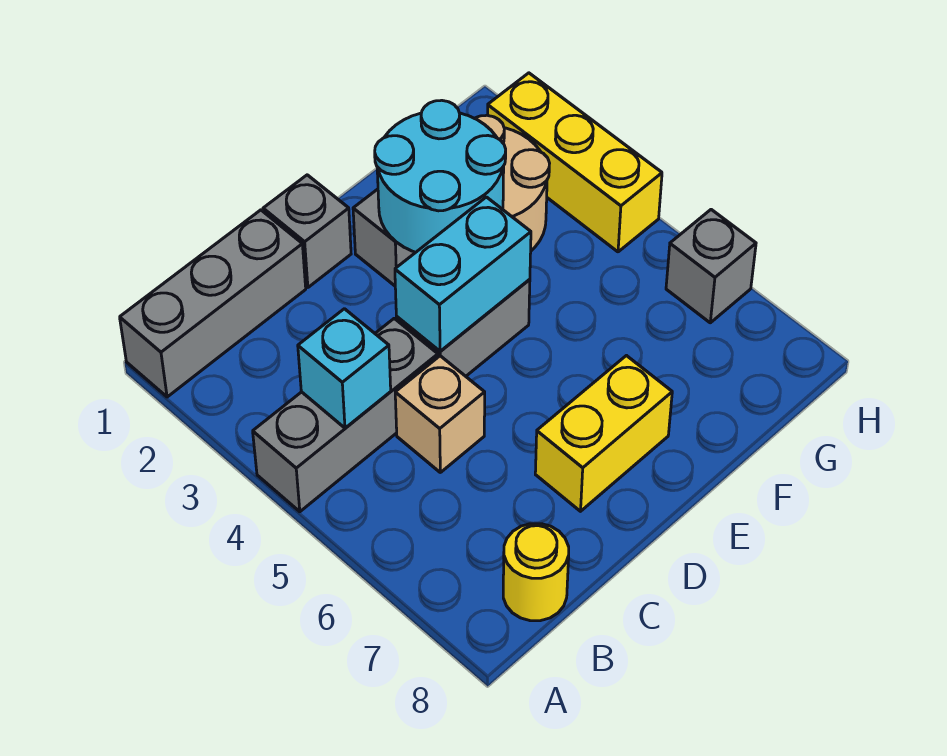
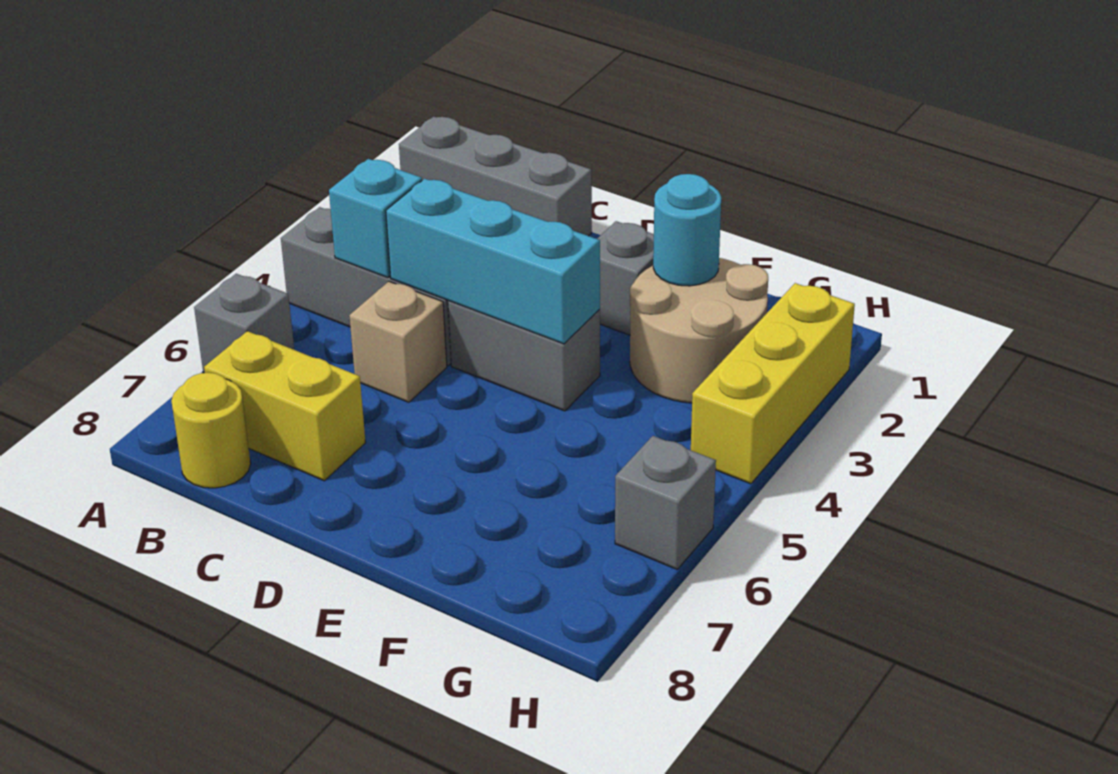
grey 1x1 brick [263,175,351,287] -> grey 1x1 brick moved to [194,274,294,373]
cyan 1x2 brick [395,197,531,351] -> cyan 1x3 brick [386,179,600,344]
yellow 1x2 brick [535,356,672,511] -> yellow 1x2 brick moved to [204,331,366,481]
cyan 2x2 round brick [375,100,506,252] -> cyan 1x1 round brick [653,174,721,286]

